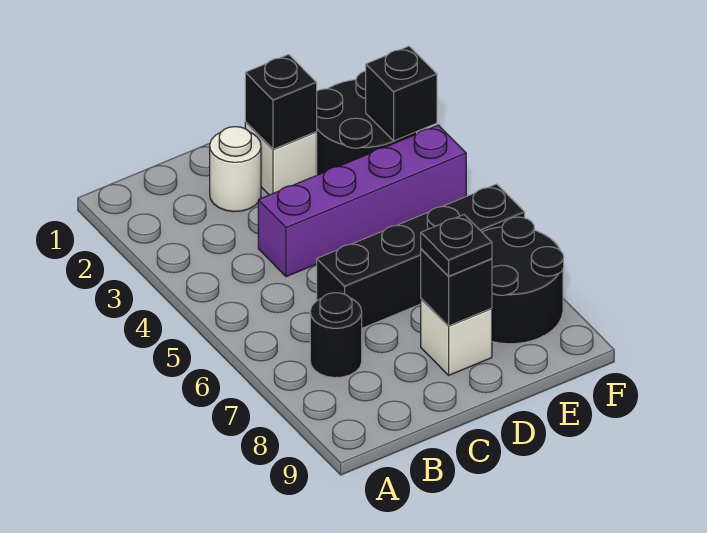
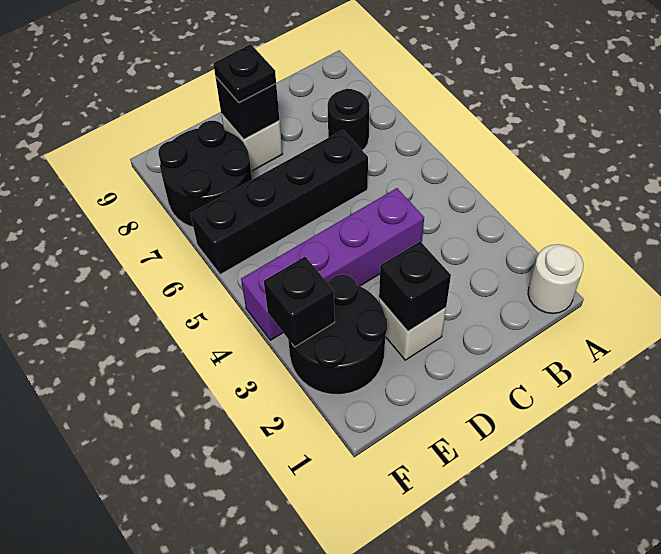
white 1x1 round brick [210,127,261,212] -> white 1x1 round brick moved to [528,244,583,314]

